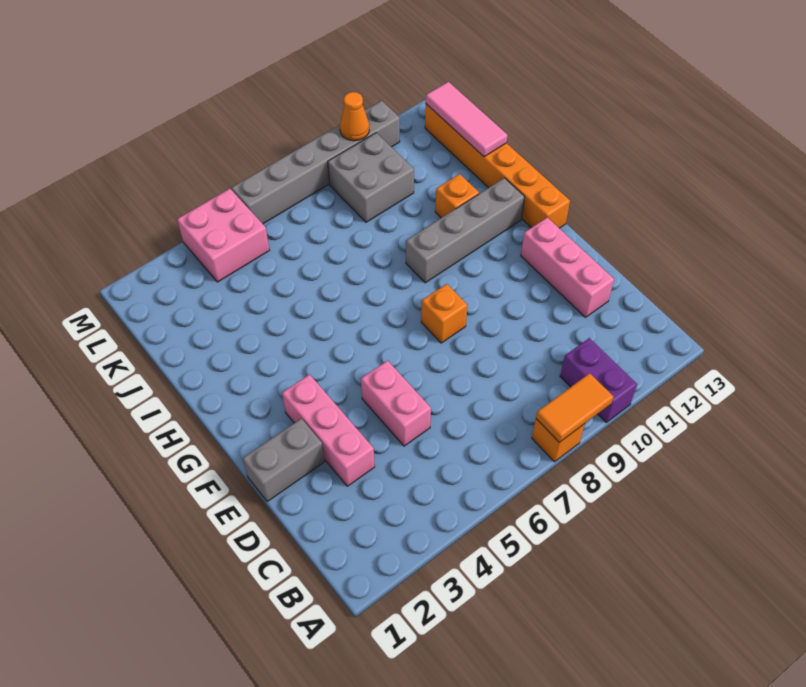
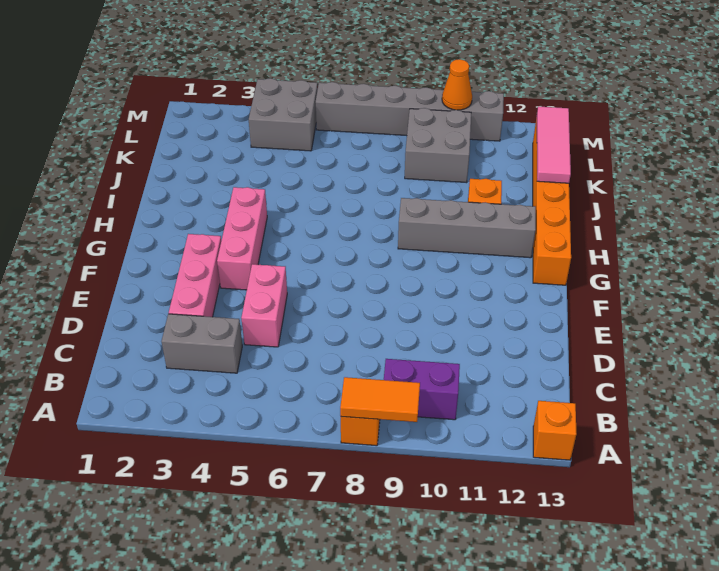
purple 1x2 brick [560,338,637,422] -> purple 1x2 brick turned to [384,359,460,420]
pink 1x3 brick [521,217,614,317] -> pink 1x3 brick moved to [217,187,267,290]
grey 1x2 brick [243,419,324,502] -> grey 1x2 brick moved to [162,314,242,373]
orange 1x1 brick [421,284,467,343] -> orange 1x1 brick moved to [533,401,576,460]
pink 2x2 brick [177,189,269,282] -> grey 2x2 brick [249,78,318,151]

